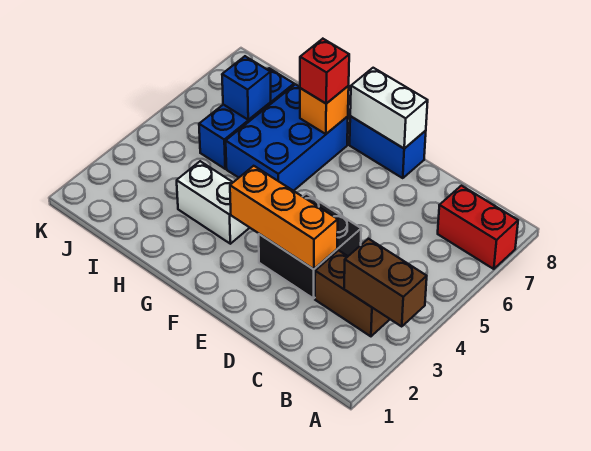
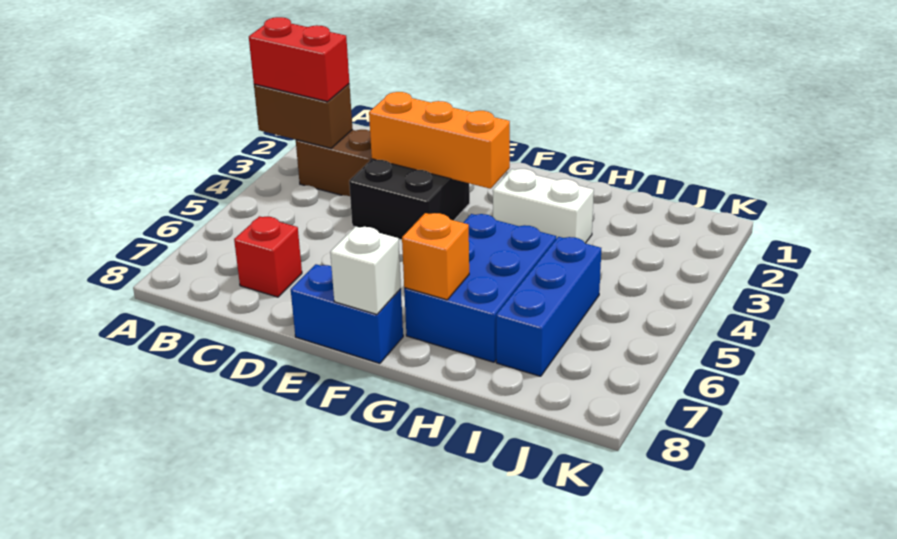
red 1x2 brick [438,186,518,269] -> red 1x2 brick moved to [249,17,349,102]
white 1x2 brick [350,68,428,149] -> white 1x1 brick [330,226,401,314]
red 1x1 brick [300,39,349,104] -> red 1x1 brick moved to [234,216,302,297]
blue 1x1 brick [222,56,271,120] -> none

